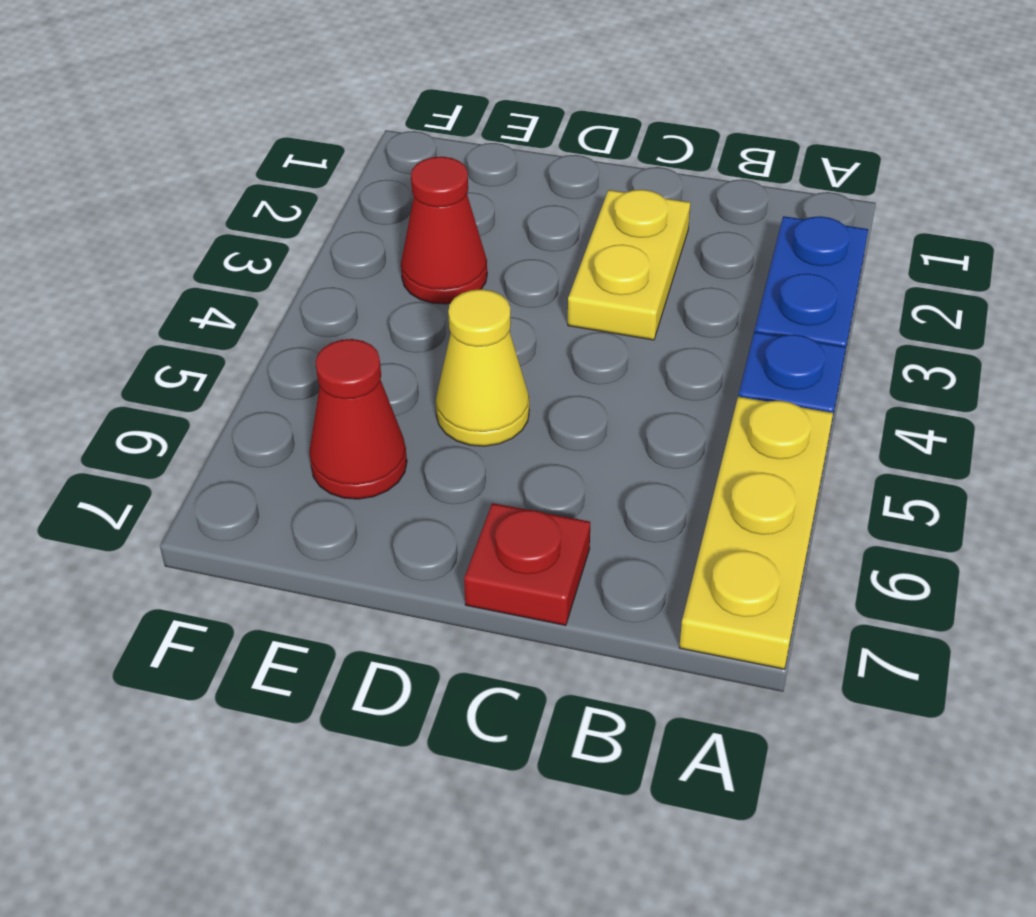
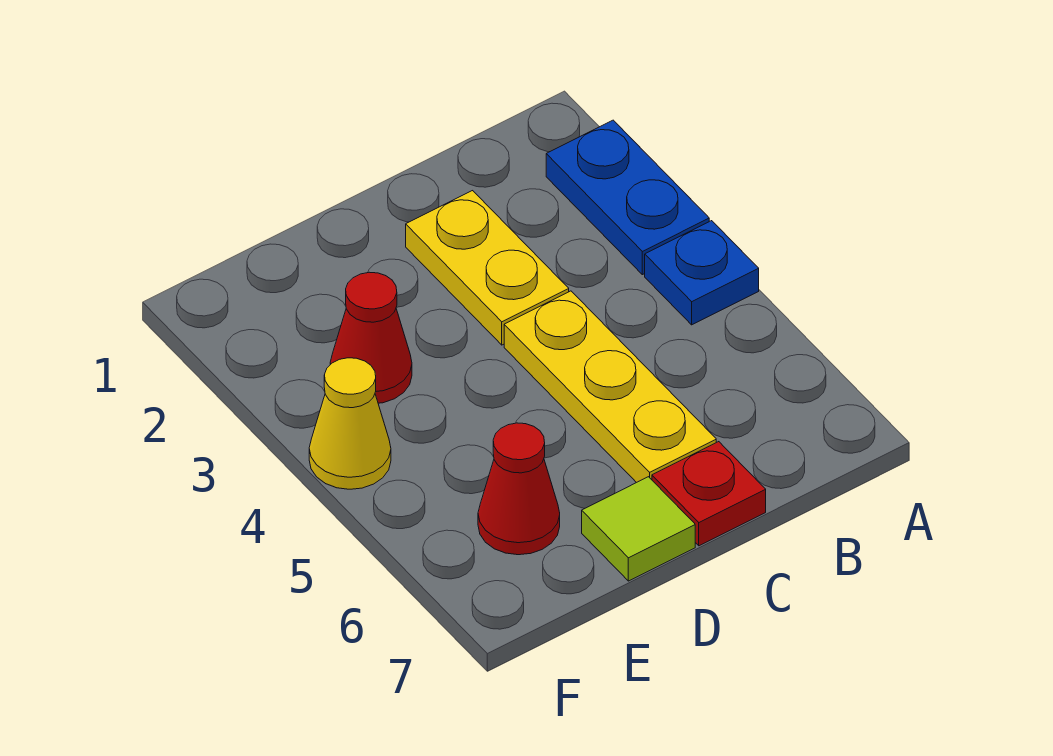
yellow 1x3 plate [679,397,833,669] -> yellow 1x3 plate moved to [504,291,716,483]
yellow 1x1 cone [436,289,529,446] -> yellow 1x1 cone moved to [309,358,391,489]
none -> lime 1x1 tile [582,477,695,581]

